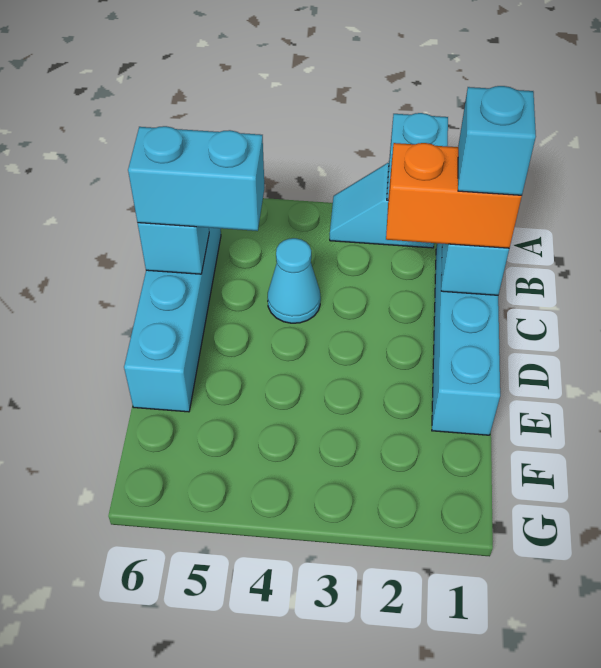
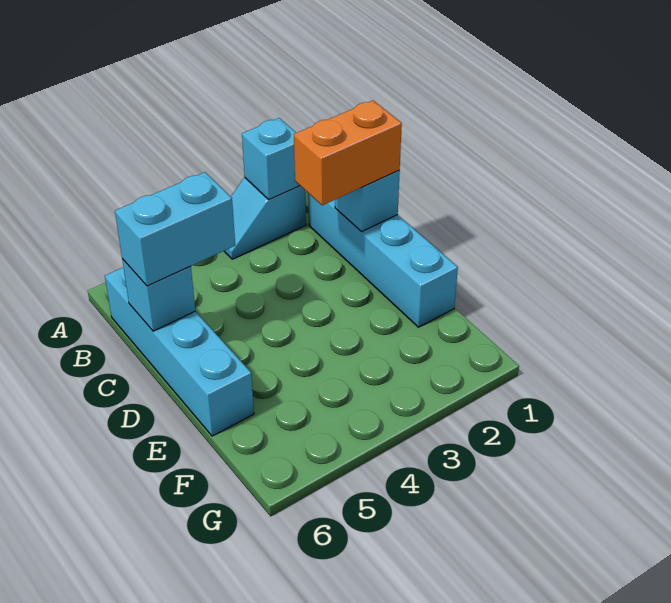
cyan 1x1 brick [458,86,536,195] -> none
cyan 1x1 cone [268,238,321,323] -> none

